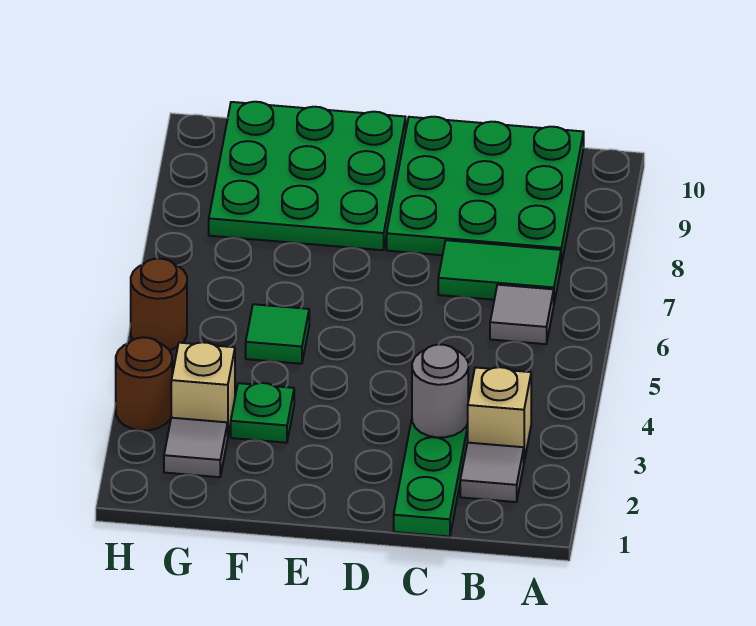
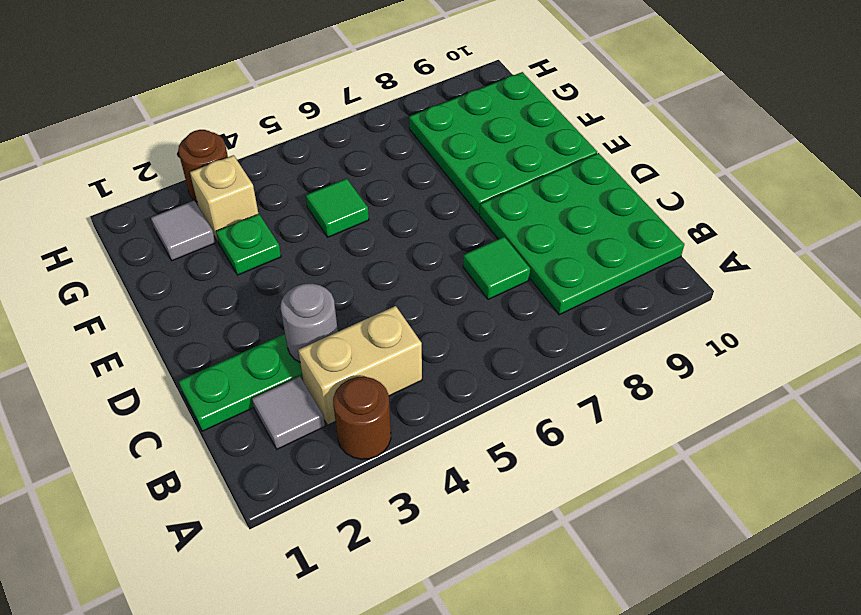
tan 1x1 brick [468,367,531,461] -> tan 1x2 brick [298,306,422,425]
grey 1x1 tile [490,285,554,344] -> none
green 1x2 tile [438,240,561,302] -> green 1x1 tile [463,237,530,299]
brown 1x1 round brick [131,258,187,350] -> brown 1x1 round brick moved to [333,377,391,459]

